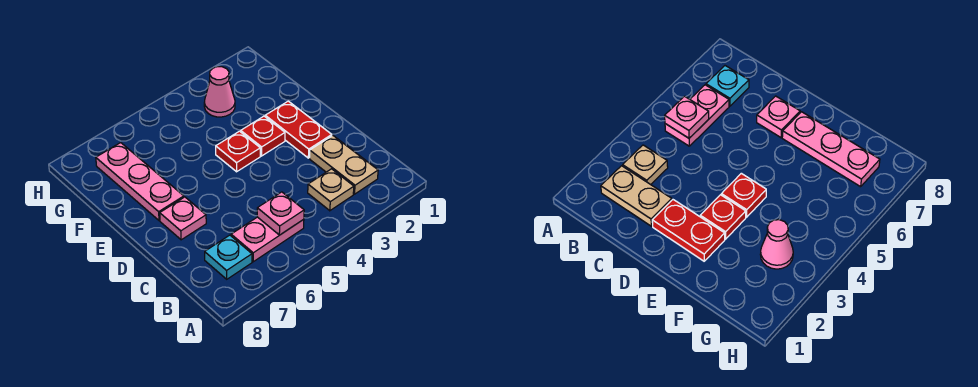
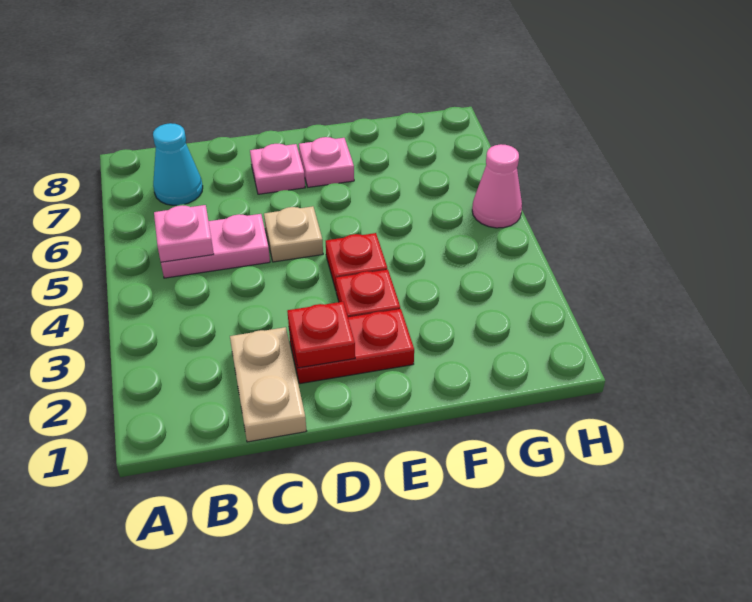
tan 1x2 plate [309,136,378,194] -> tan 1x2 plate turned to [230,327,306,442]
tan 1x1 plate [308,169,354,211] -> tan 1x1 plate moved to [264,206,323,262]
pink 1x2 plate [231,217,304,262] -> pink 1x2 plate turned to [161,214,270,278]
cyan 1x1 plate [205,235,252,279] -> cyan 1x1 cone [153,123,203,205]
none -> red 1x1 plate [287,302,355,368]
pink 1x3 plate [96,143,184,221] -> pink 1x1 plate [299,137,354,187]
pink 1x1 cone [204,67,235,117] -> pink 1x1 cone moved to [472,144,522,228]

